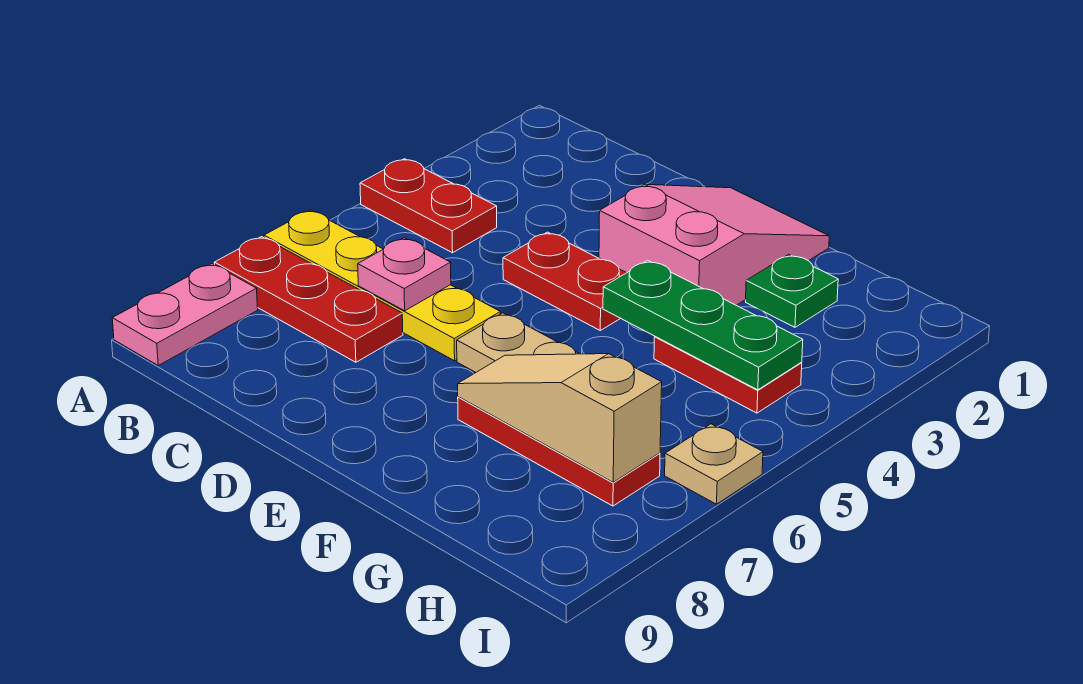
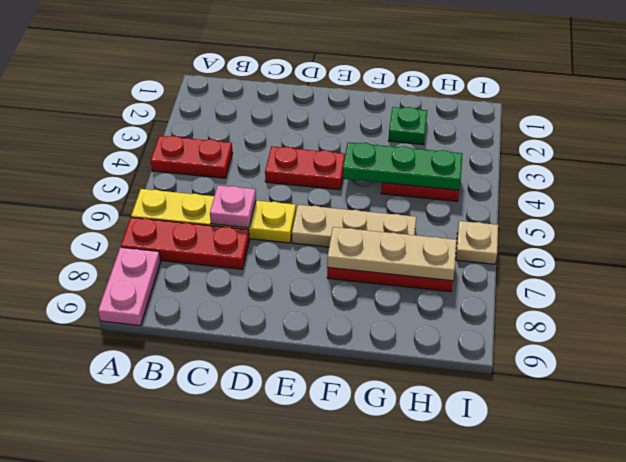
pink 2x3 slope [599,184,829,305] -> none
tan 1x3 slope [458,354,662,482] -> tan 1x3 plate [327,227,457,281]

